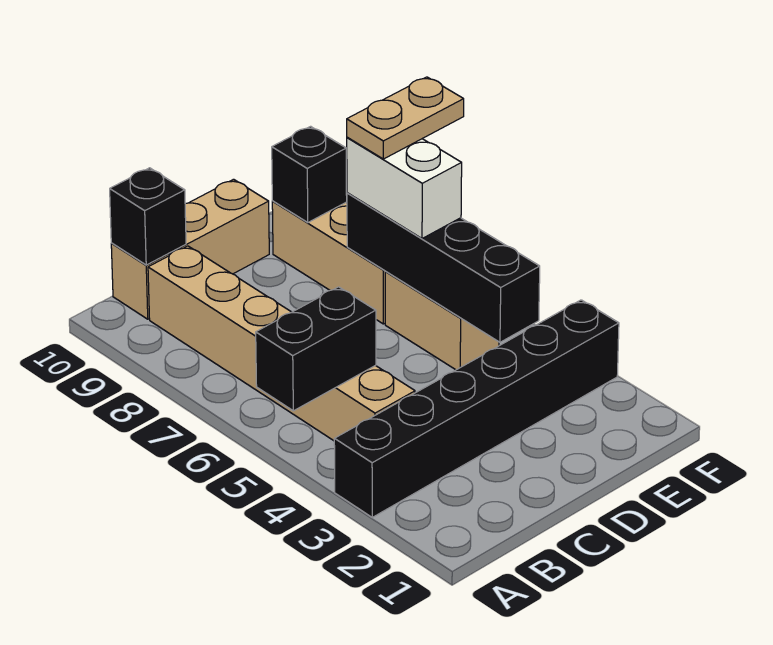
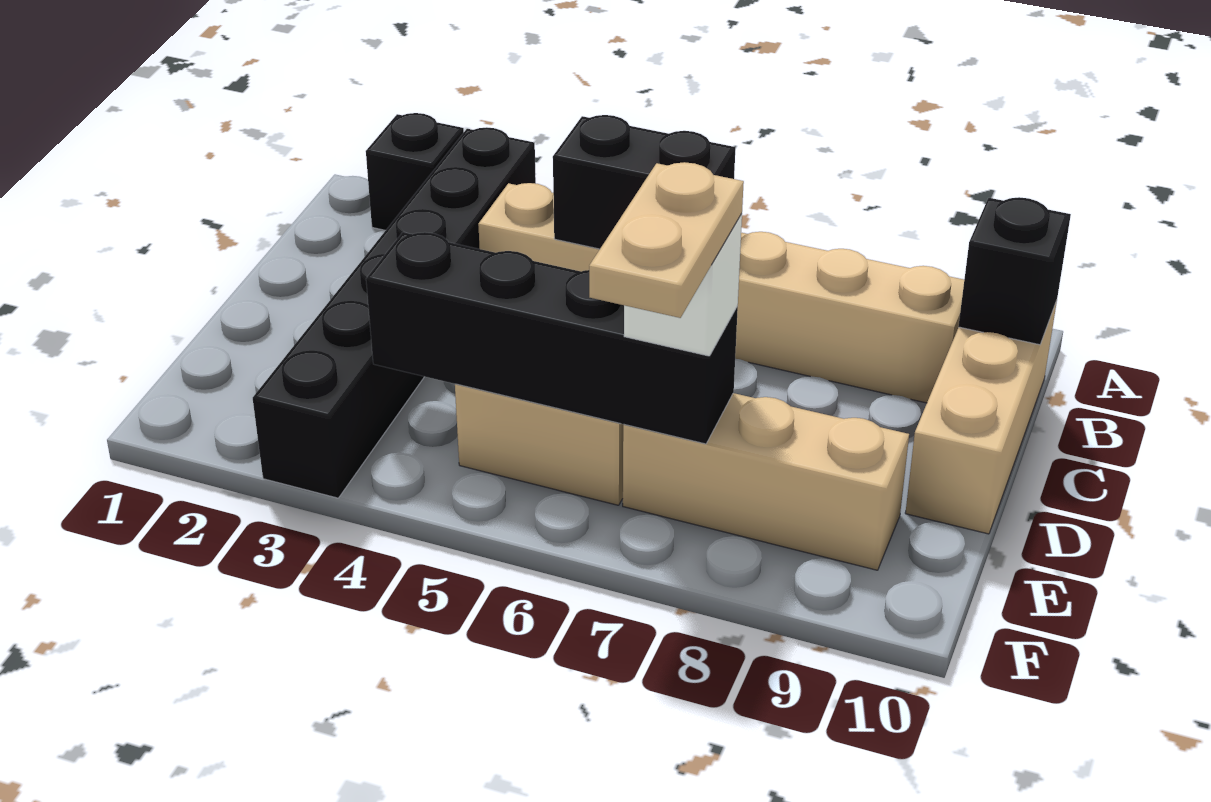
black 1x2 brick [256,287,376,411] -> black 1x2 brick turned to [553,115,735,249]
white 1x2 brick [347,137,462,239] -> white 1x1 brick [624,214,742,356]
black 1x1 brick [272,126,347,222] -> black 1x1 brick moved to [366,113,464,230]

